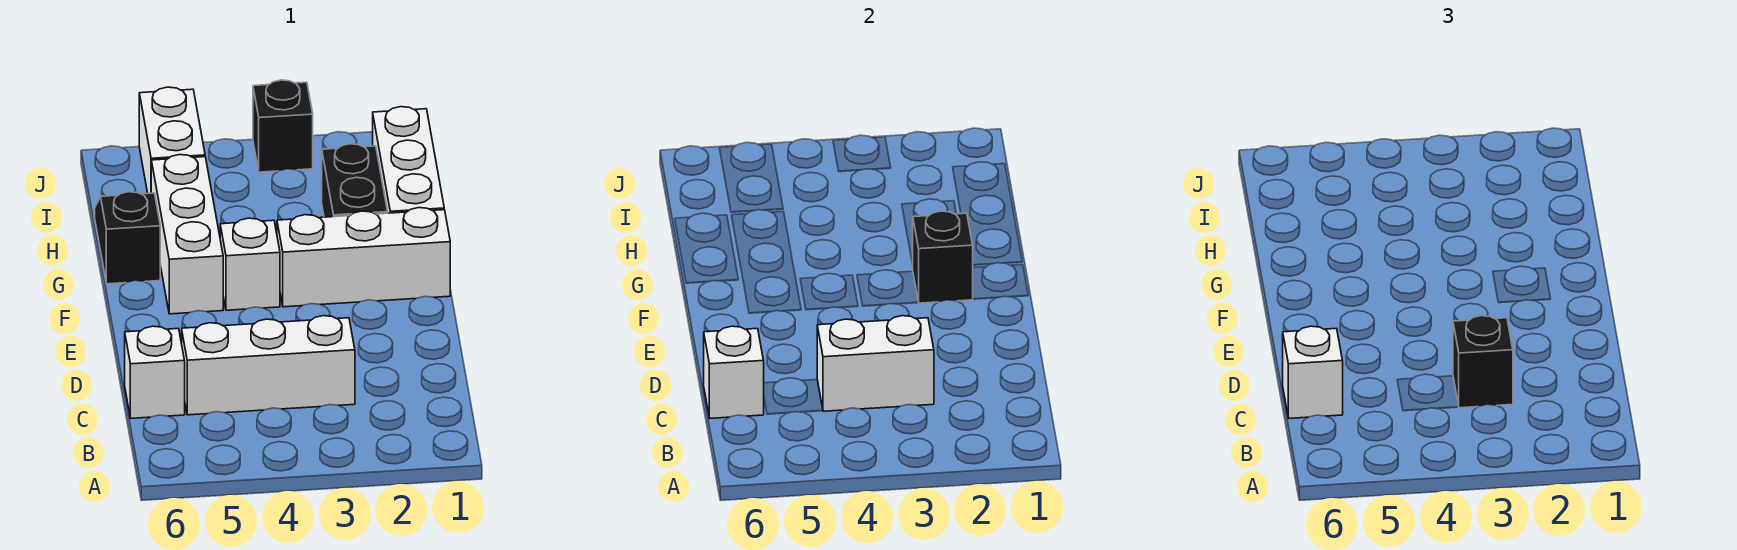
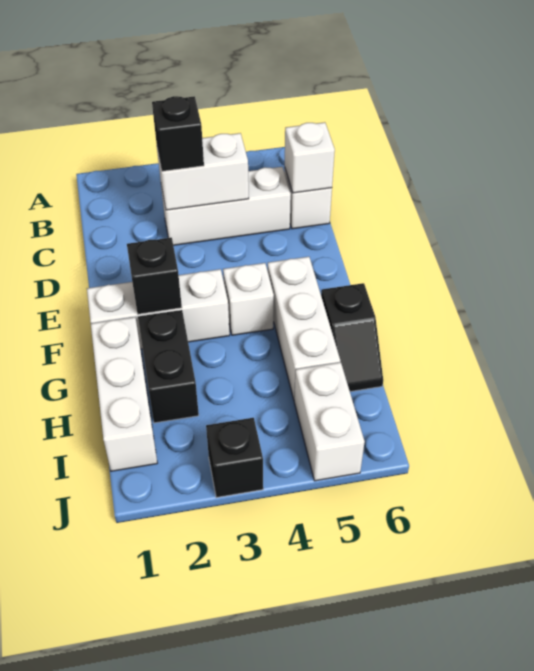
white 1x1 brick [1283,326,1343,418] -> none

